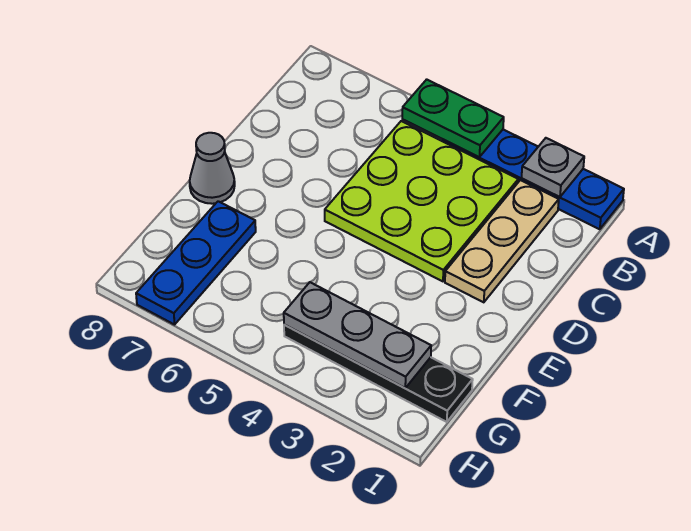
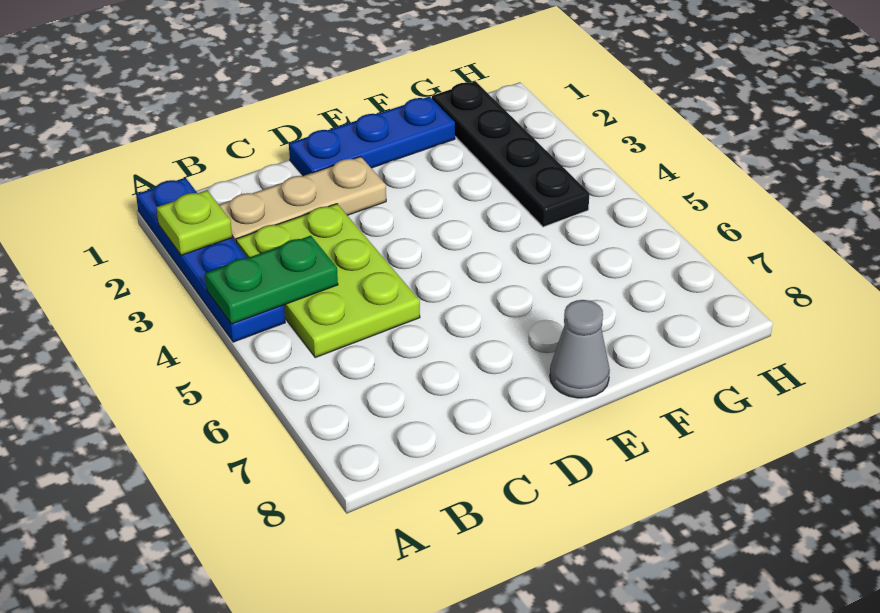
grey 1x1 plate [522,138,584,197] -> lime 1x1 plate [157,190,232,255]
green 1x2 plate [402,79,504,157] -> green 1x2 plate turned to [205,236,338,324]
lime 3x3 plate [325,121,518,281] -> lime 2x3 plate [236,204,420,357]
blue 1x3 plate [136,201,256,325] -> blue 1x3 plate moved to [289,97,455,176]
grey 1x3 plate [284,282,431,388] -> none

